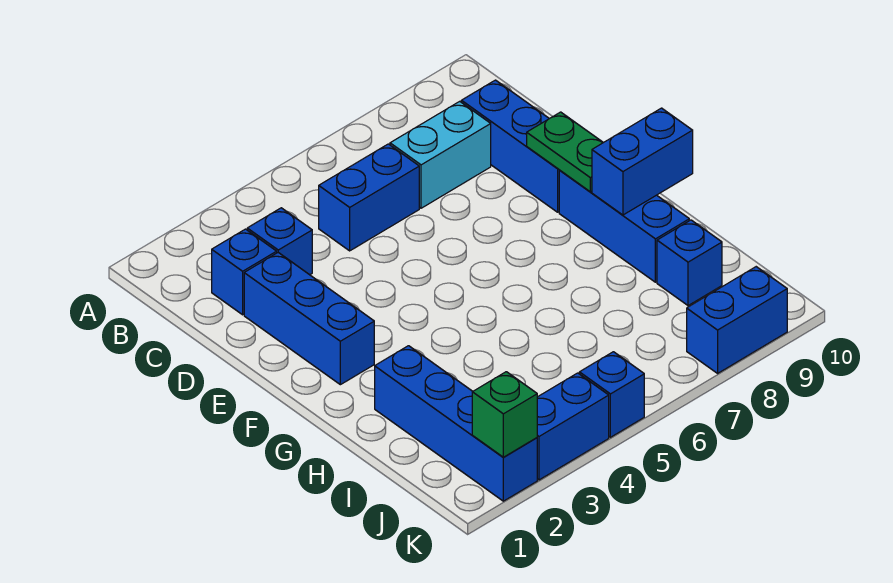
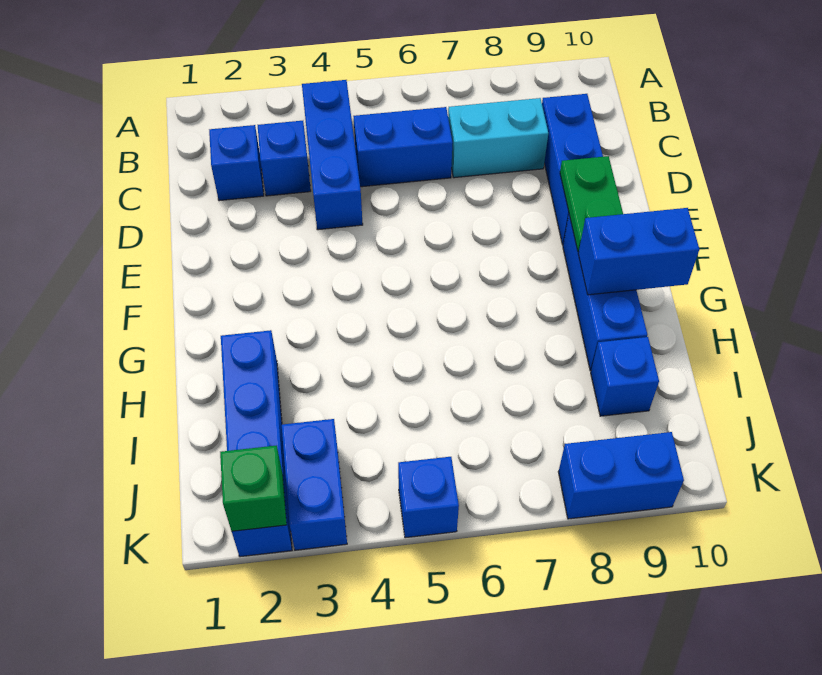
blue 1x3 brick [244,253,374,385] -> blue 1x3 brick moved to [302,80,363,230]
blue 1x2 brick [537,373,609,480] -> blue 1x2 brick turned to [282,419,347,550]

